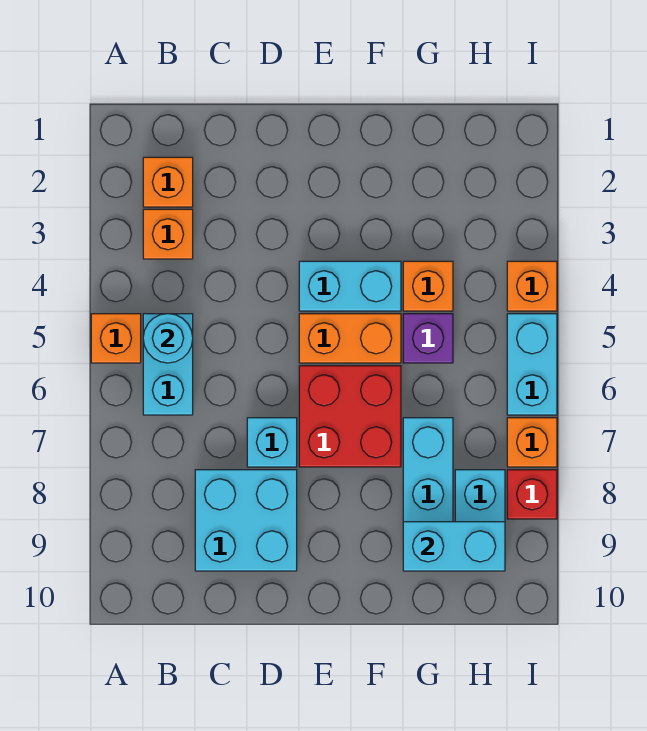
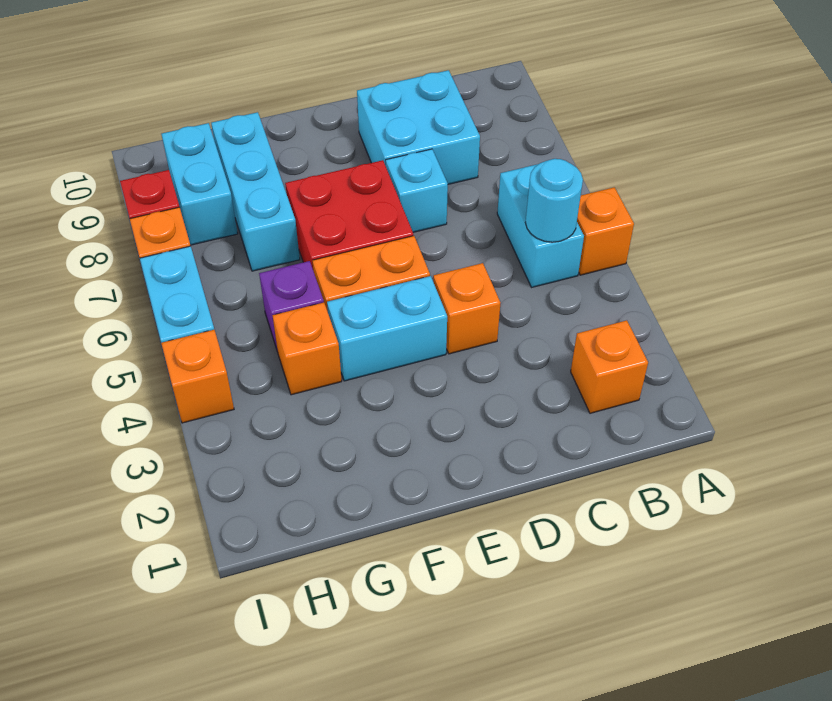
orange 1x1 brick [143,209,193,259] -> orange 1x1 brick moved to [433,263,500,354]
cyan 1x2 brick [403,522,505,571] -> none

